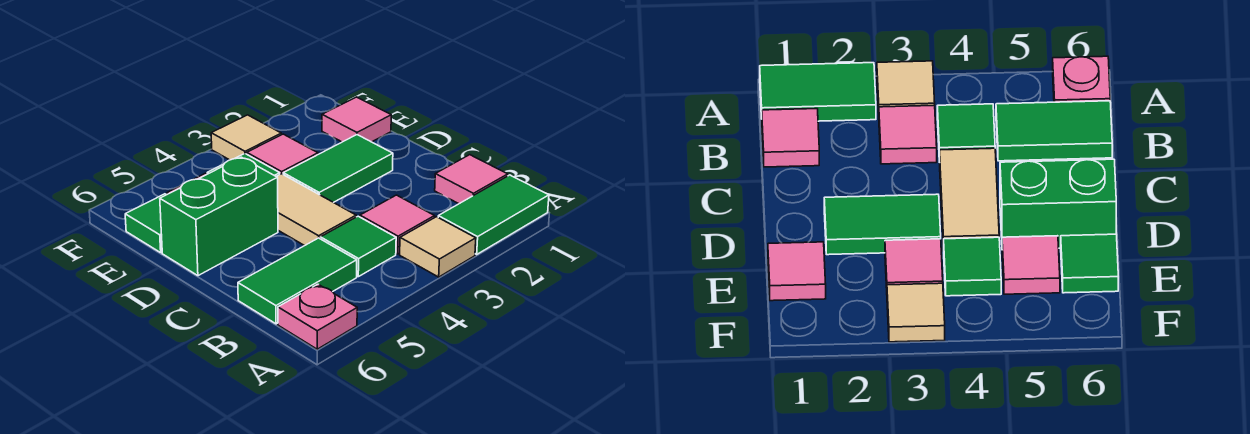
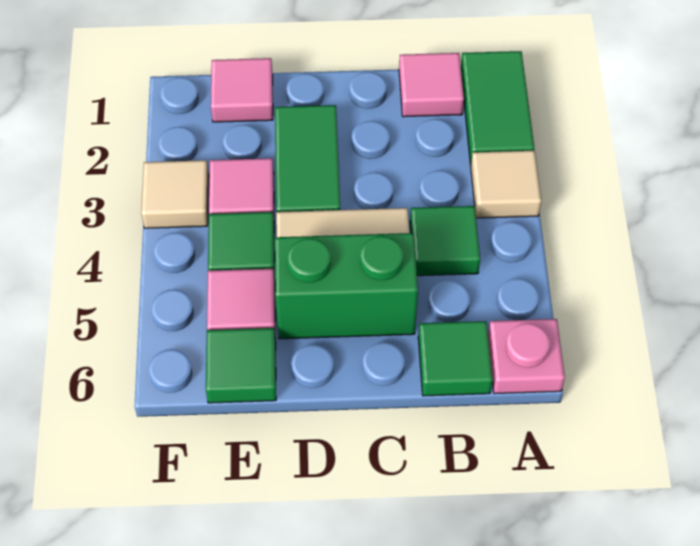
pink 1x1 tile [360,195,435,254] -> none
green 1x2 tile [238,238,357,324] -> green 1x1 tile [418,321,493,396]
green 1x2 brick [160,157,278,276] -> green 1x2 brick turned to [275,233,418,339]

